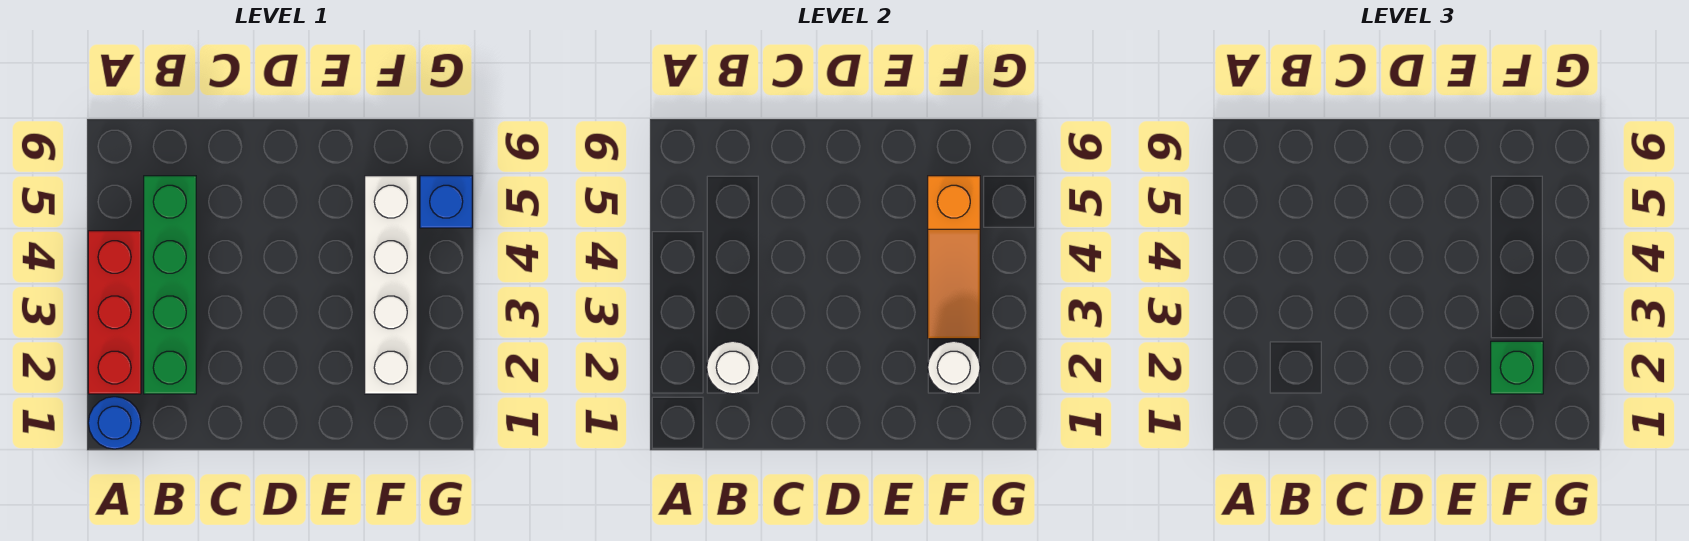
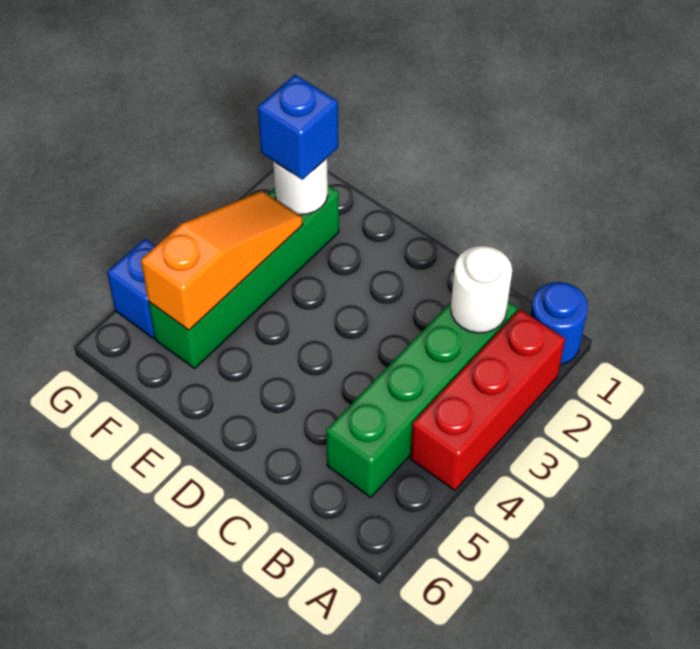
white 1x4 brick [365,176,417,394] -> green 1x4 brick [149,185,339,369]
green 1x1 brick [1491,341,1543,394] -> blue 1x1 brick [258,75,338,180]

